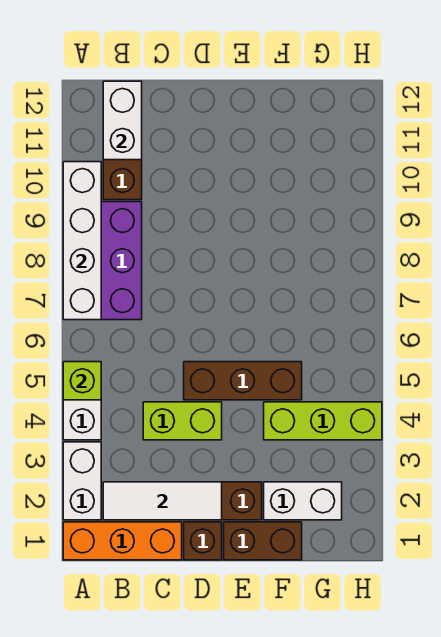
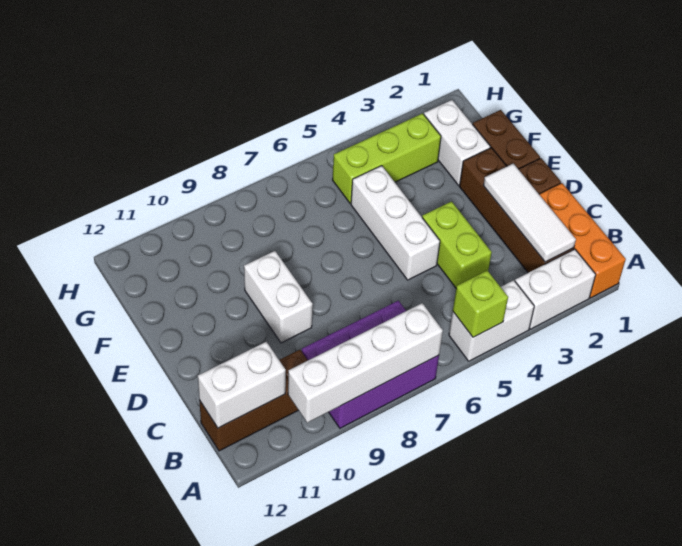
brown 1x3 brick [184,362,302,400] -> white 1x3 brick [351,166,440,280]
none -> white 1x2 brick [244,251,313,343]
lime 1x3 brick [264,402,382,440] -> lime 1x3 brick turned to [332,113,441,203]

